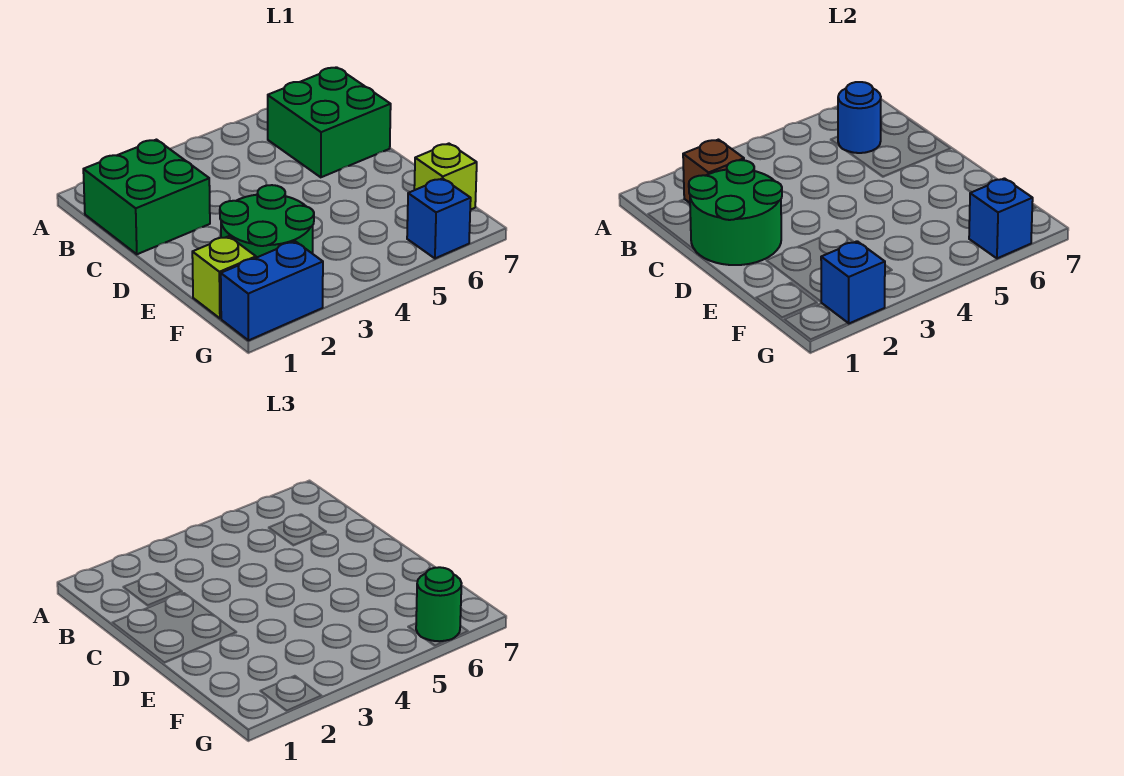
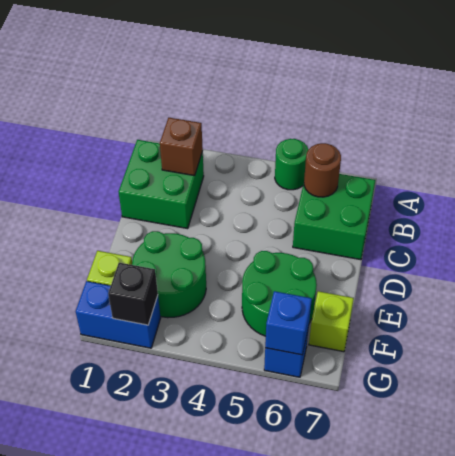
blue 1x1 round brick [838,82,881,153] -> brown 1x1 round brick [304,143,341,197]
green 2x2 round brick [689,160,782,265] -> green 2x2 round brick moved to [242,251,317,336]
blue 1x1 brick [821,241,885,323] -> black 1x1 brick [108,263,158,325]
green 1x1 round brick [416,567,461,641] -> green 1x1 round brick moved to [275,139,309,190]

